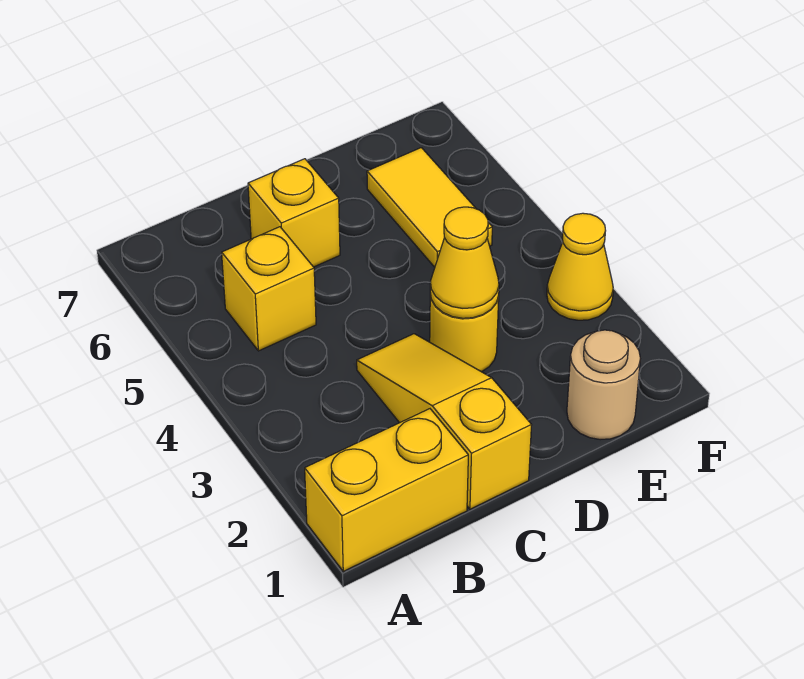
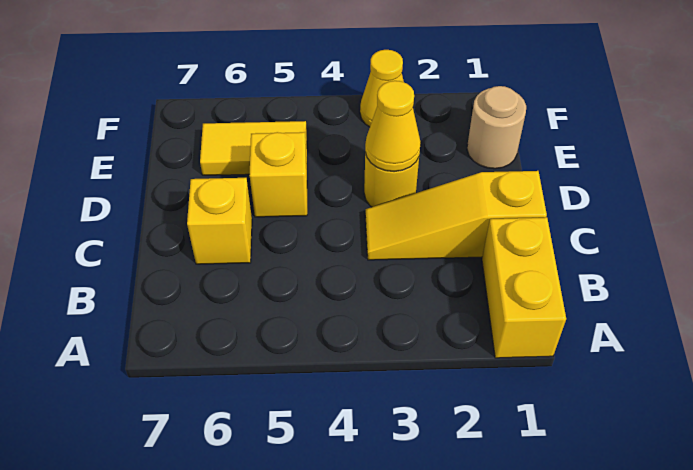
yellow 1x1 brick [222,227,316,351] -> yellow 1x1 brick moved to [249,132,307,217]

